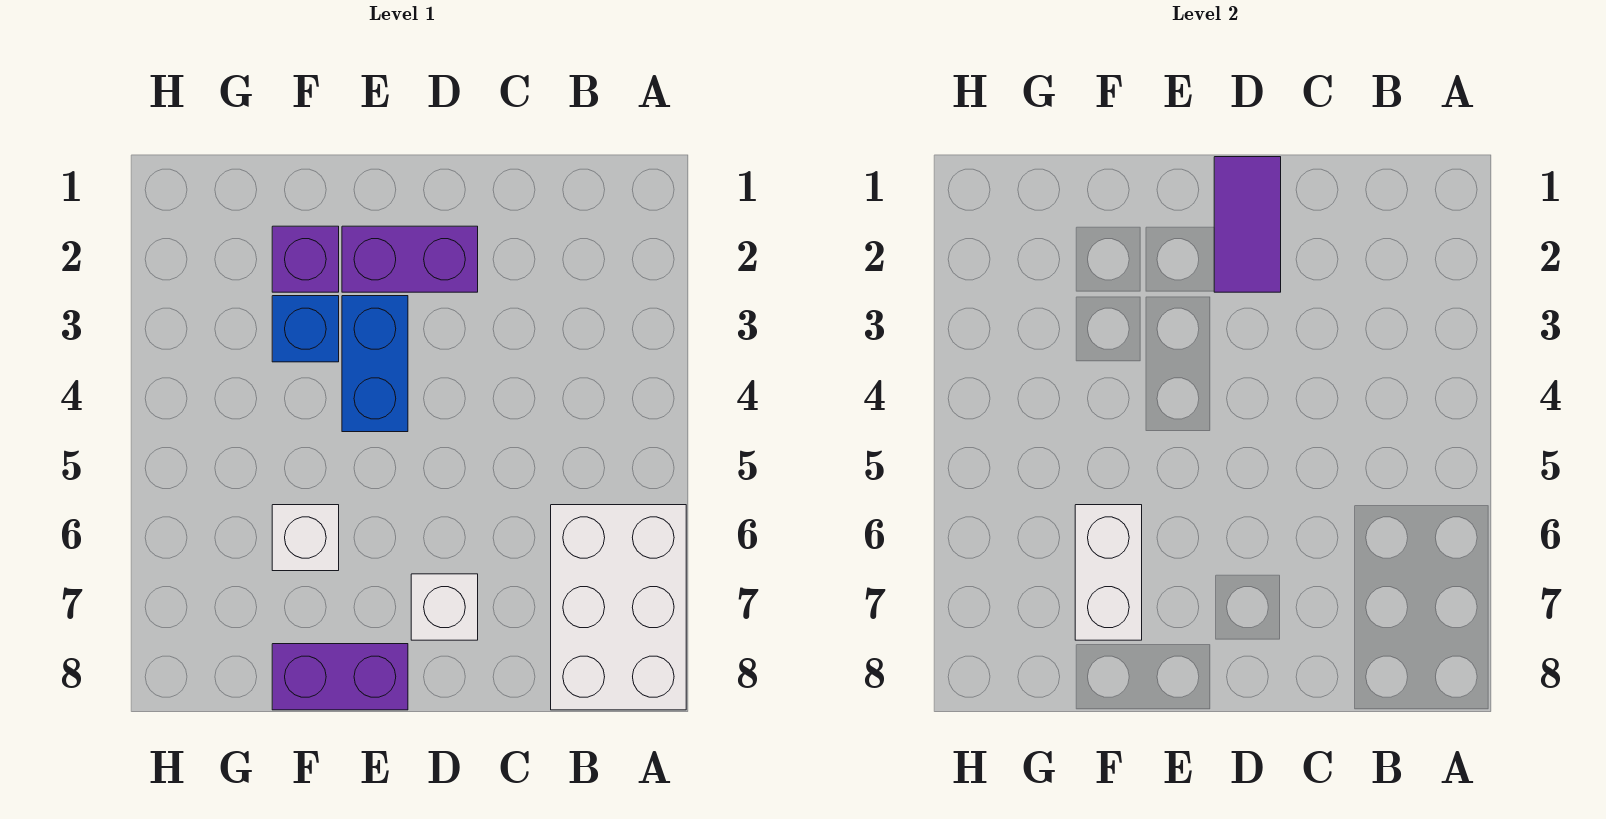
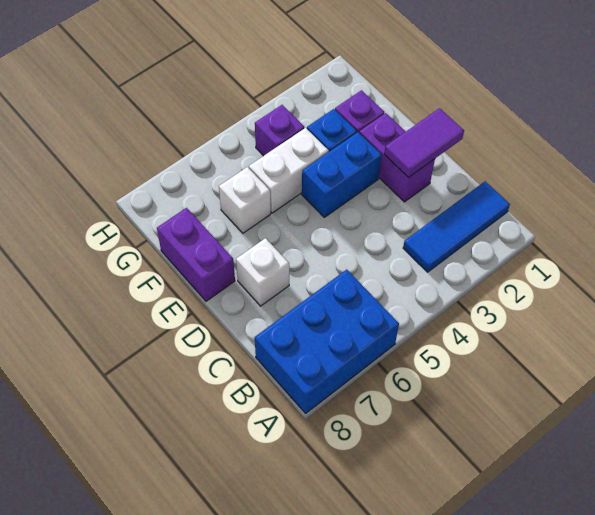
white 2x3 brick [551,505,686,710] -> blue 2x3 brick [255,270,399,413]
none -> blue 1x3 tile [403,181,510,272]
white 1x2 brick [1075,505,1142,640] -> white 1x2 brick moved to [249,128,329,213]
none -> purple 1x1 brick [255,105,304,156]

